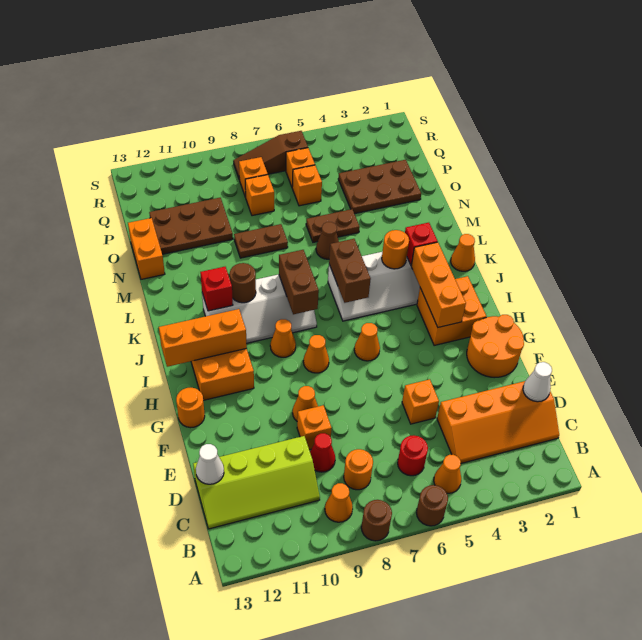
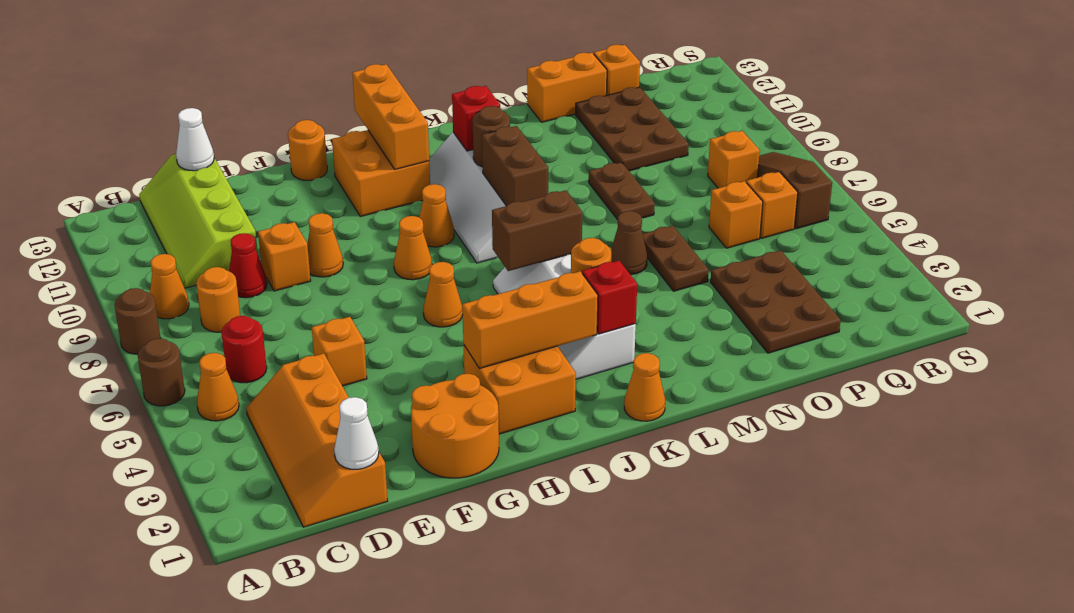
brown 1x2 brick [279,250,319,314] -> brown 1x2 brick turned to [482,126,548,206]
orange 1x1 brick [245,175,274,216] -> orange 1x1 brick moved to [594,45,640,95]

